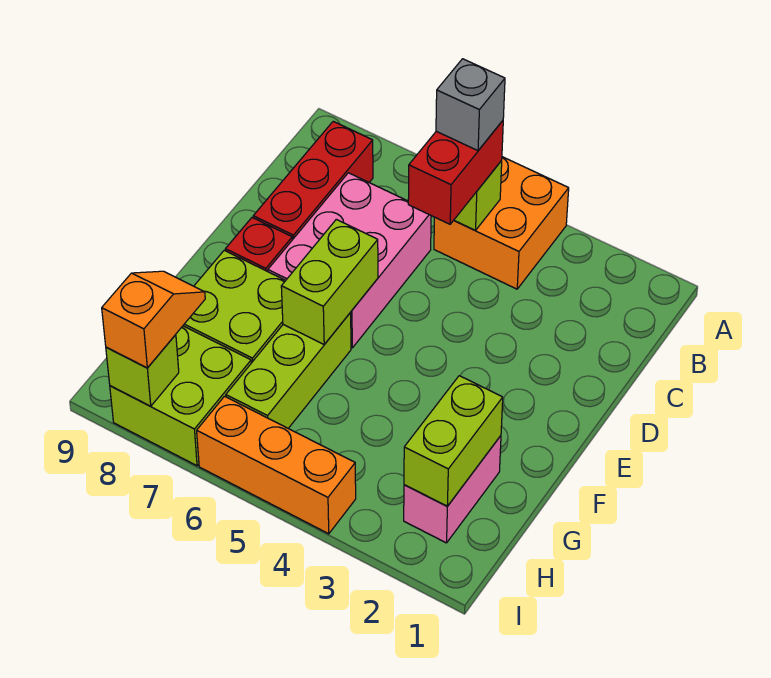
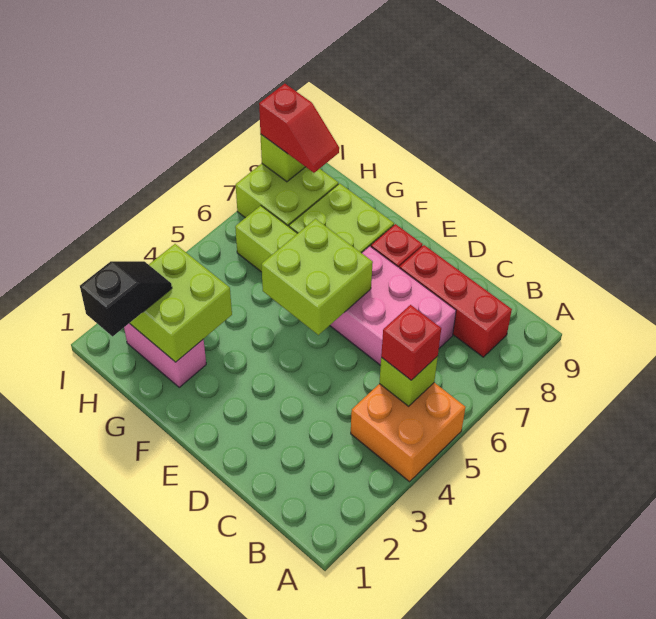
red 1x2 brick [408,121,503,224] -> red 1x1 brick [381,305,441,380]
grey 1x1 brick [436,59,505,151] -> none
lime 1x2 brick [281,219,378,344] -> lime 2x2 brick [261,219,373,335]
lime 1x2 brick [404,376,503,506] -> lime 2x2 brick [129,244,232,362]
none -> black 1x2 slope [80,261,172,336]
orange 1x2 slope [102,271,205,368] -> red 1x2 slope [259,84,339,173]
orange 1x3 brick [197,396,356,534] -> none

